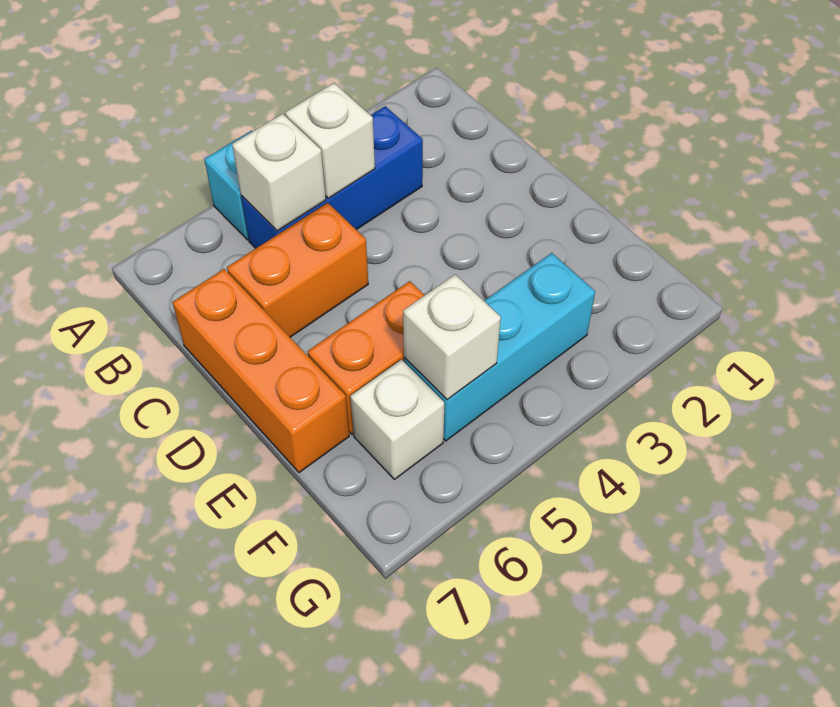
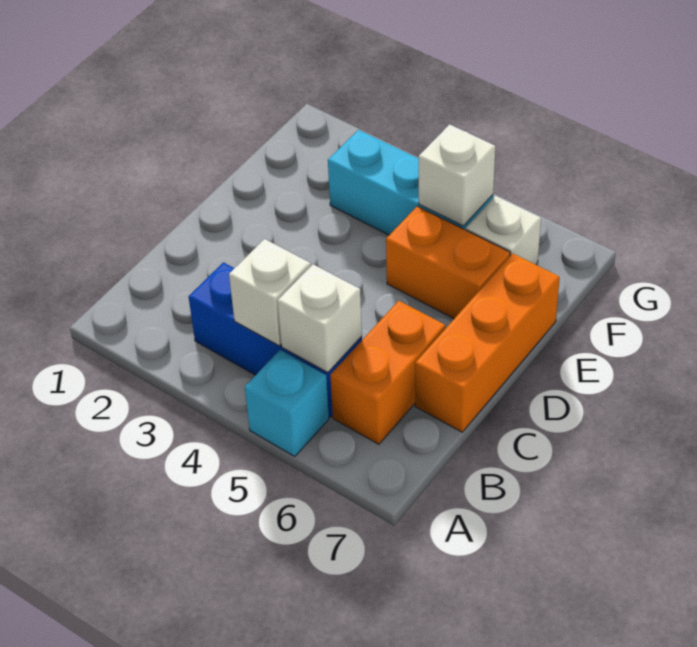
orange 1x2 brick [227,203,368,337] -> orange 1x2 brick turned to [330,301,445,444]

